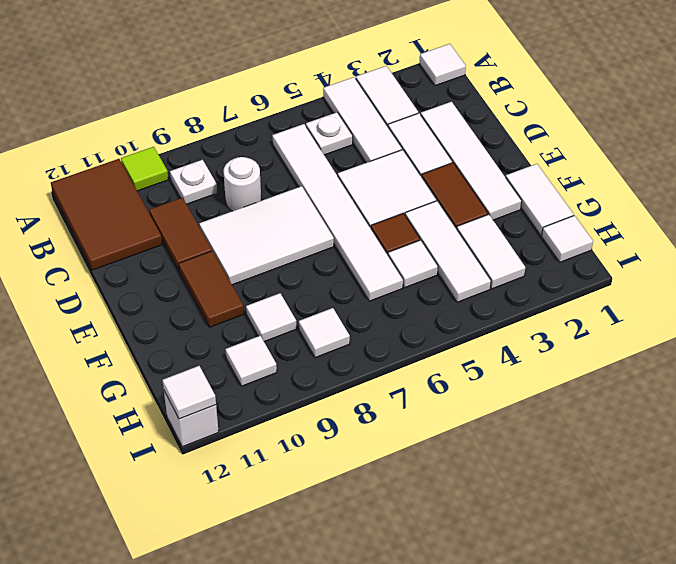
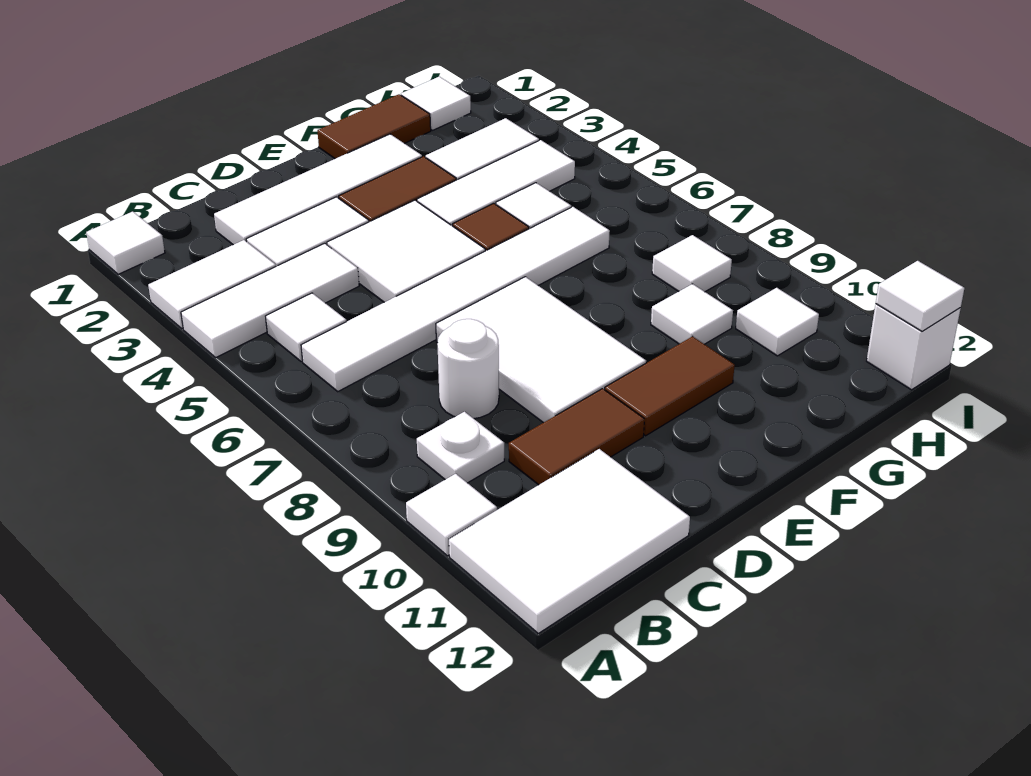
lime 1x1 tile [121,147,168,191] -> white 1x1 tile [406,474,497,556]
brown 2x3 tile [51,159,162,270] -> white 2x3 tile [449,449,690,633]
white 1x1 plate [306,112,353,155] -> white 1x1 tile [266,293,346,362]
white 1x2 tile [506,164,574,236] -> brown 1x2 tile [317,94,431,159]

